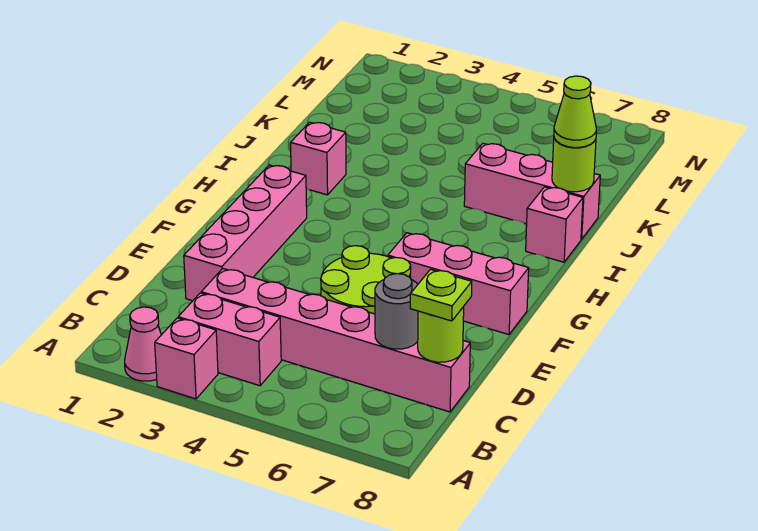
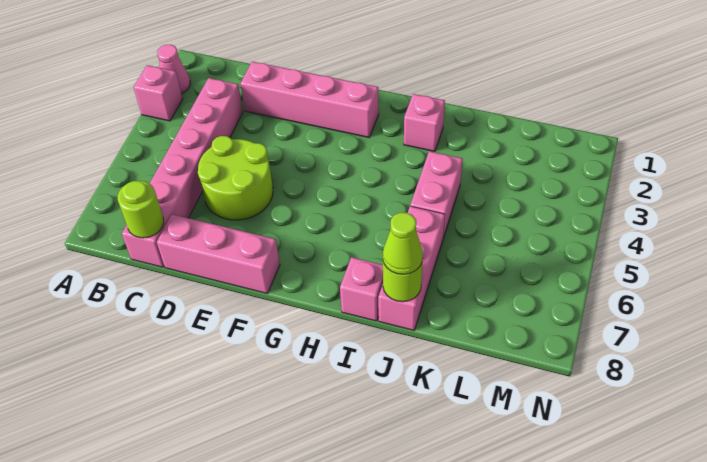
pink 1x2 brick [178,293,281,386] -> pink 1x2 brick moved to [410,151,463,238]
grey 1x1 round brick [375,274,418,349] -> none
lime 1x1 plate [410,269,472,321] -> none
pink 1x3 brick [388,233,529,334] -> pink 1x3 brick turned to [157,214,280,294]

